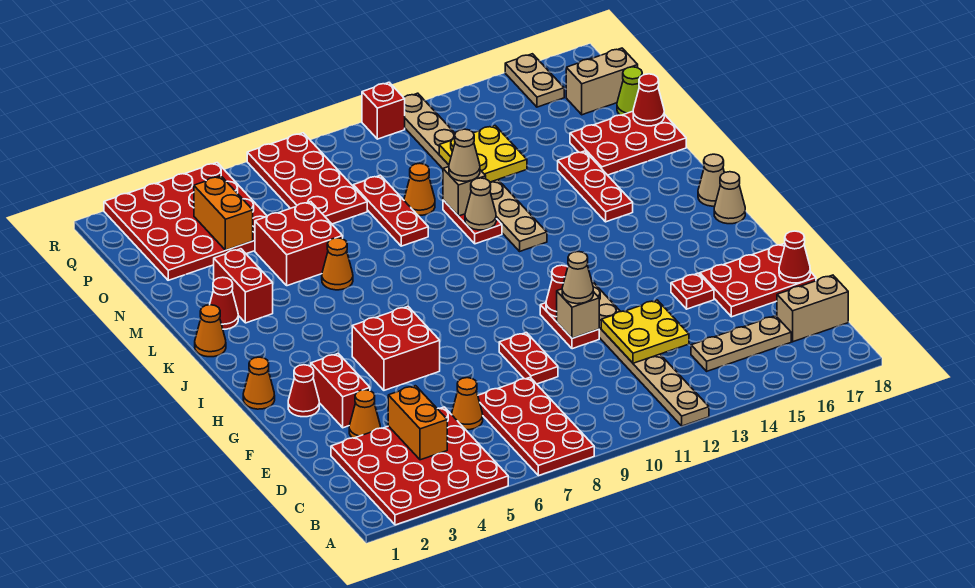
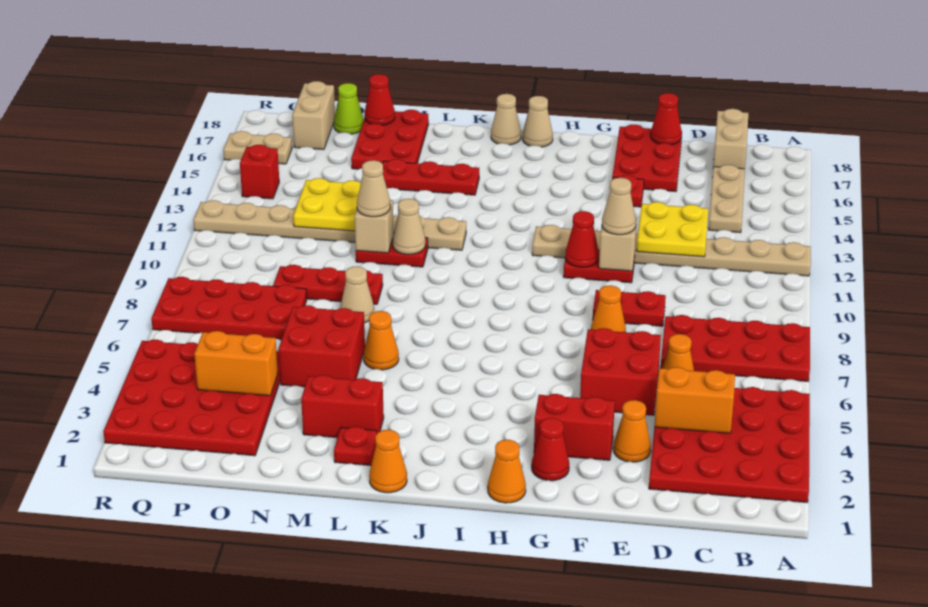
red 2x2 brick [352,306,440,390] -> red 2x2 brick moved to [580,328,661,415]
red 1x1 cone [210,277,238,329] -> red 1x1 plate [334,427,377,465]
none -> tan 1x1 cone [340,266,374,323]
orange 1x1 cone [404,163,435,215] -> orange 1x1 cone moved to [591,285,626,332]
red 1x1 brick [362,82,405,139] -> red 1x1 brick moved to [240,145,279,199]

